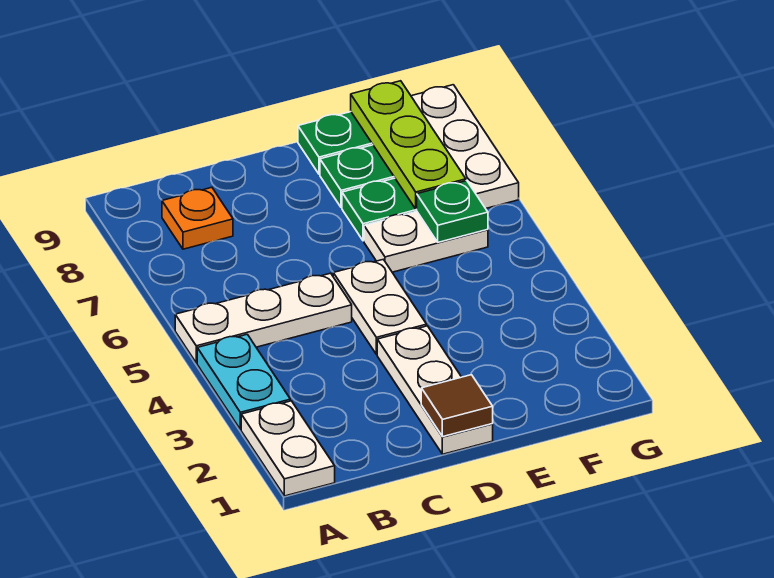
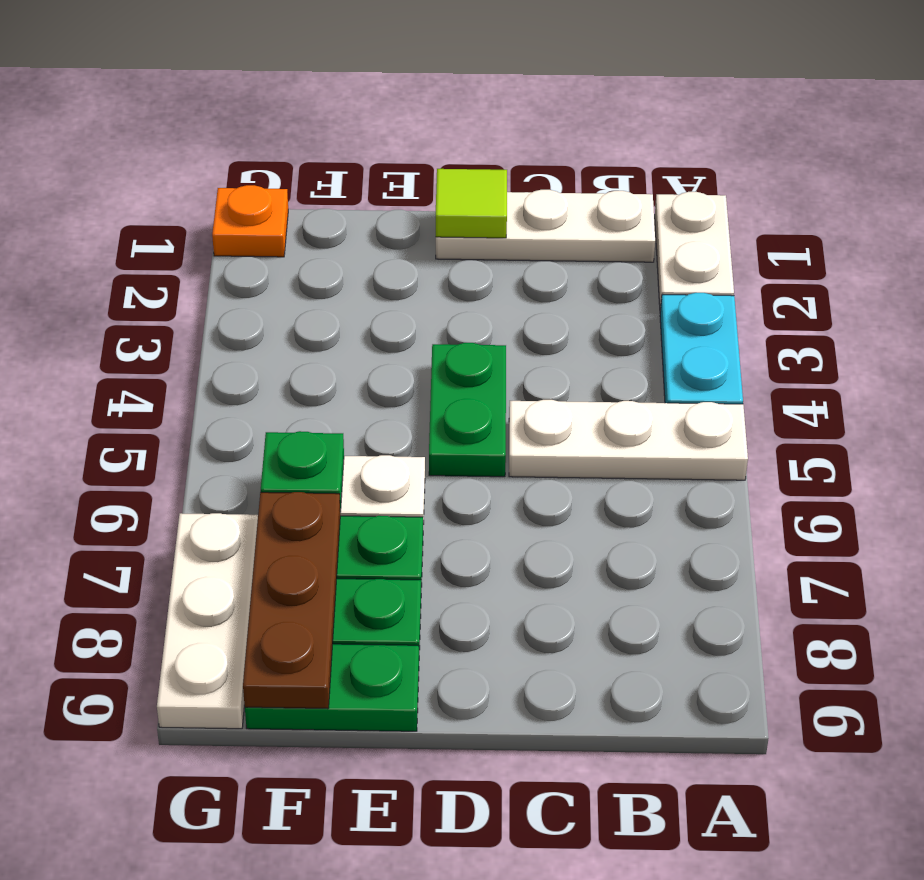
orange 1x1 plate [162,187,233,249] -> orange 1x1 plate moved to [212,185,288,257]
white 1x3 plate [377,326,493,454] -> white 1x3 plate turned to [436,190,655,262]
brown 1x1 tile [421,375,493,437] -> lime 1x1 tile [436,169,507,238]
white 1x2 plate [333,259,427,355] -> green 1x2 plate [429,343,506,477]
lime 1x3 plate [351,81,466,209] -> brown 1x3 plate [243,492,340,709]

